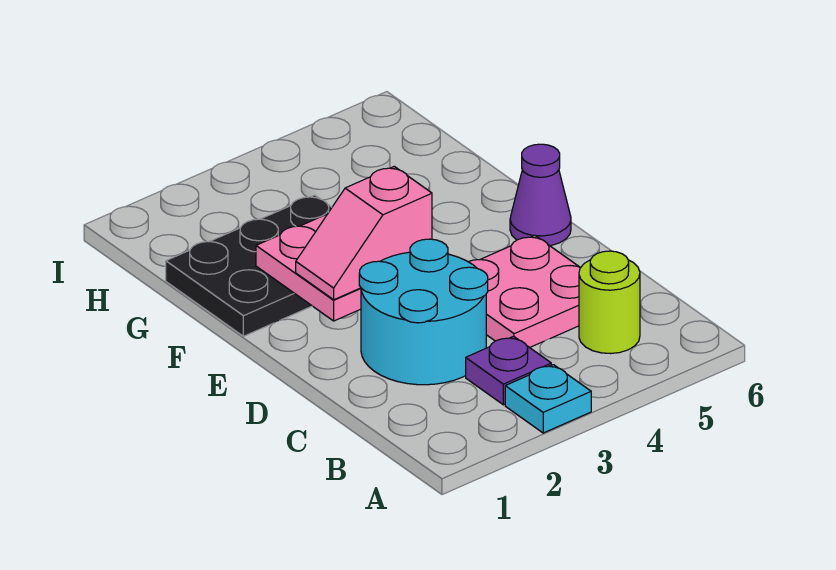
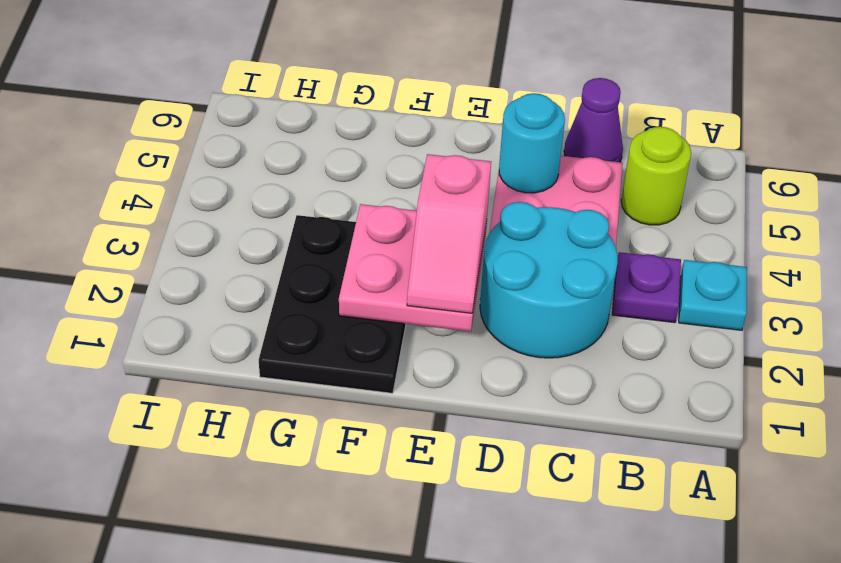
none -> cyan 1x1 round brick [499,93,565,193]
purple 1x1 cone [510,144,571,246] -> purple 1x1 cone moved to [564,78,623,162]

